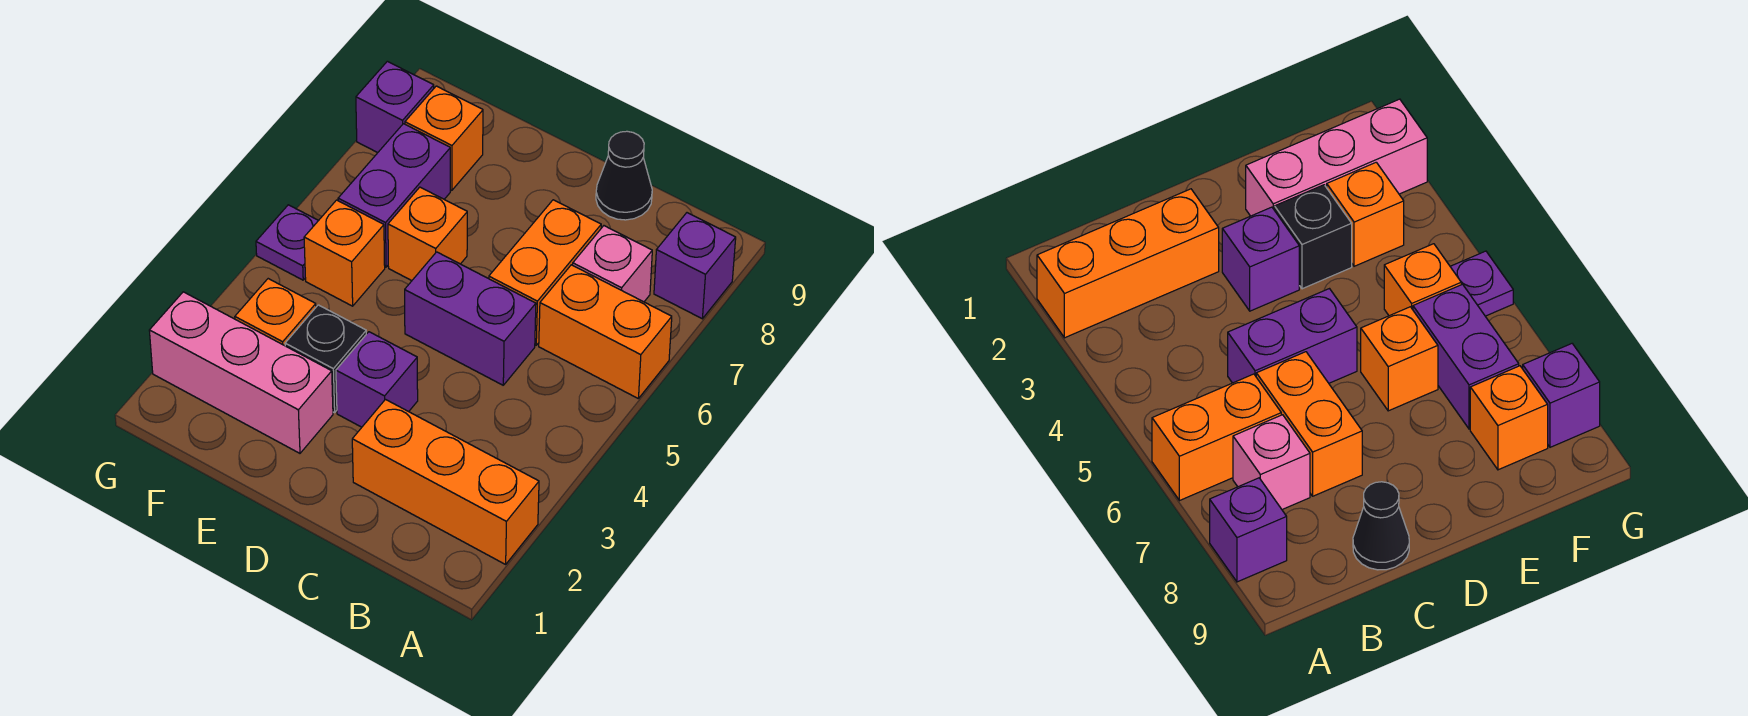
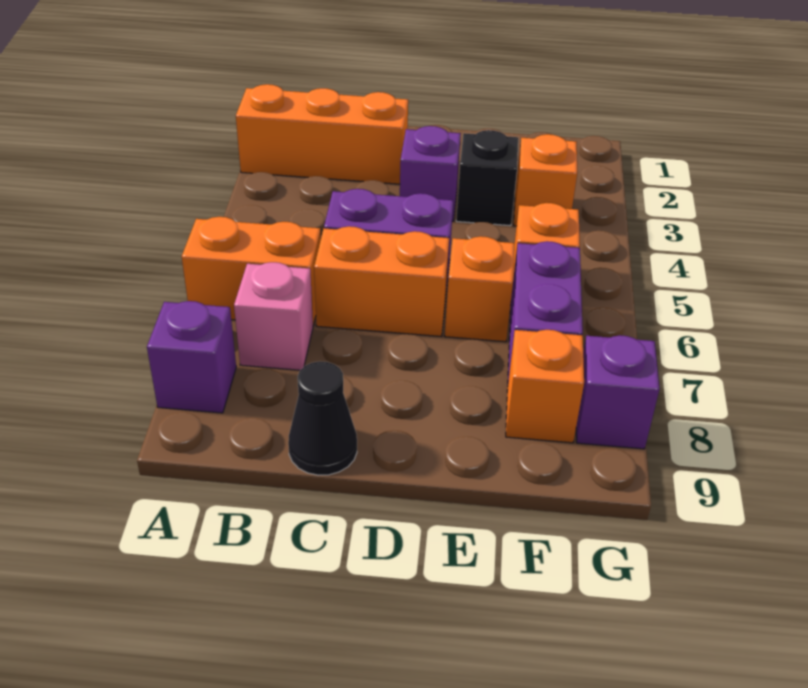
orange 1x2 brick [489,200,601,345] -> orange 1x2 brick turned to [314,226,449,336]
pink 1x3 brick [149,292,333,453] -> none
purple 1x1 plate [256,205,319,280] -> none

